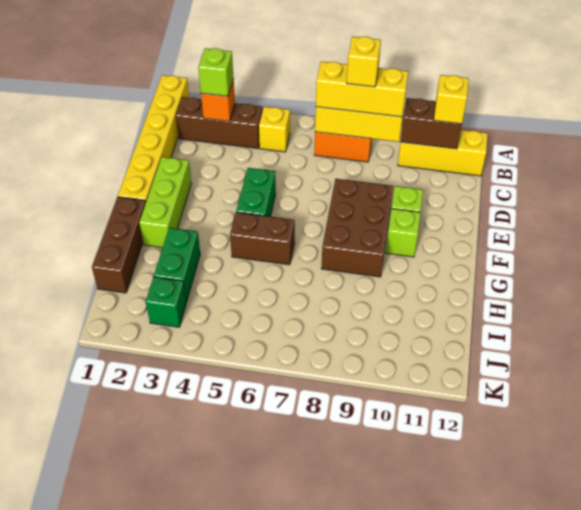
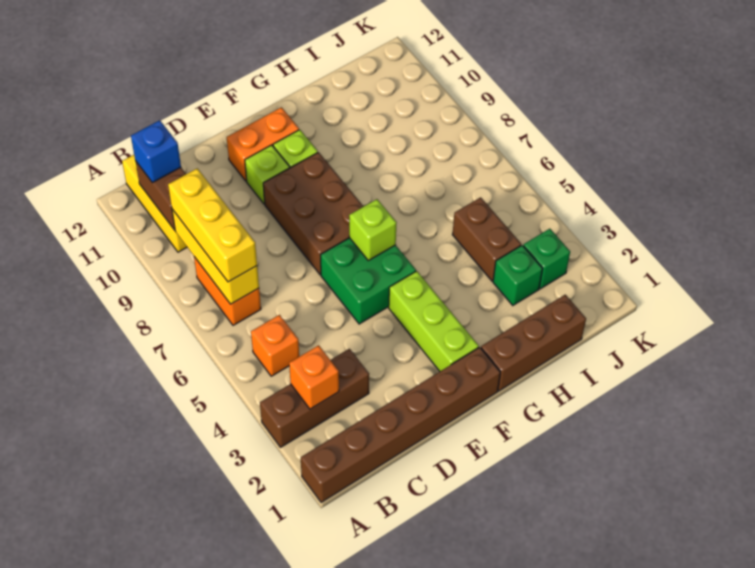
yellow 1x6 brick [118,75,189,201] -> brown 1x6 brick [301,347,500,503]
brown 1x3 brick [176,97,263,149] -> brown 1x3 brick turned to [260,349,369,447]
lime 1x1 brick [198,48,233,96] -> lime 1x1 brick moved to [349,199,397,261]
yellow 1x1 brick [259,107,290,152] -> orange 1x1 brick [251,315,299,376]
yellow 1x1 brick [347,37,381,87] -> none
yellow 1x1 brick [434,75,469,124] -> blue 1x1 brick [131,120,181,183]
lime 1x3 brick [139,157,191,248] -> lime 1x3 brick turned to [389,271,479,371]
green 1x2 brick [236,168,276,216] -> green 2x2 brick [321,238,416,324]
brown 2x3 brick [321,179,393,277] -> brown 2x3 brick turned to [263,152,364,275]
none -> orange 1x2 brick [227,107,299,181]
brown 1x2 brick [230,212,295,265] -> brown 1x2 brick moved to [452,197,521,281]
green 1x2 brick [154,228,200,302] -> green 1x1 brick [493,245,543,305]

